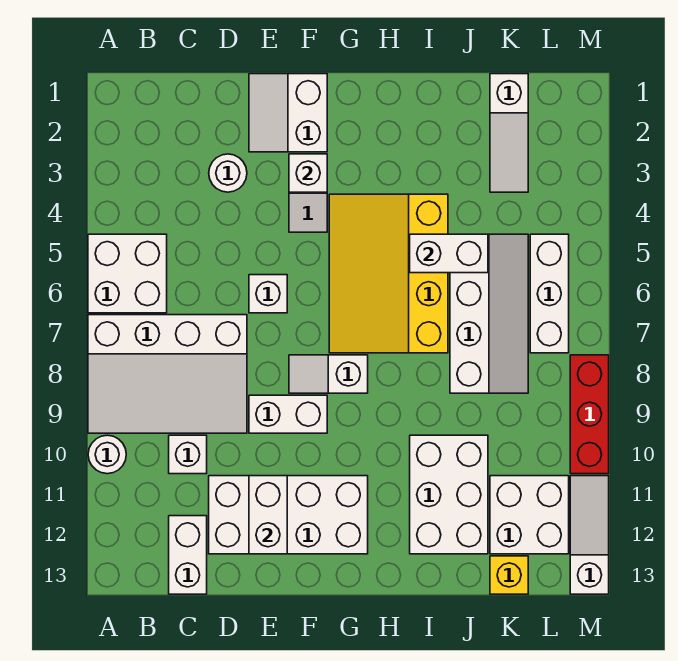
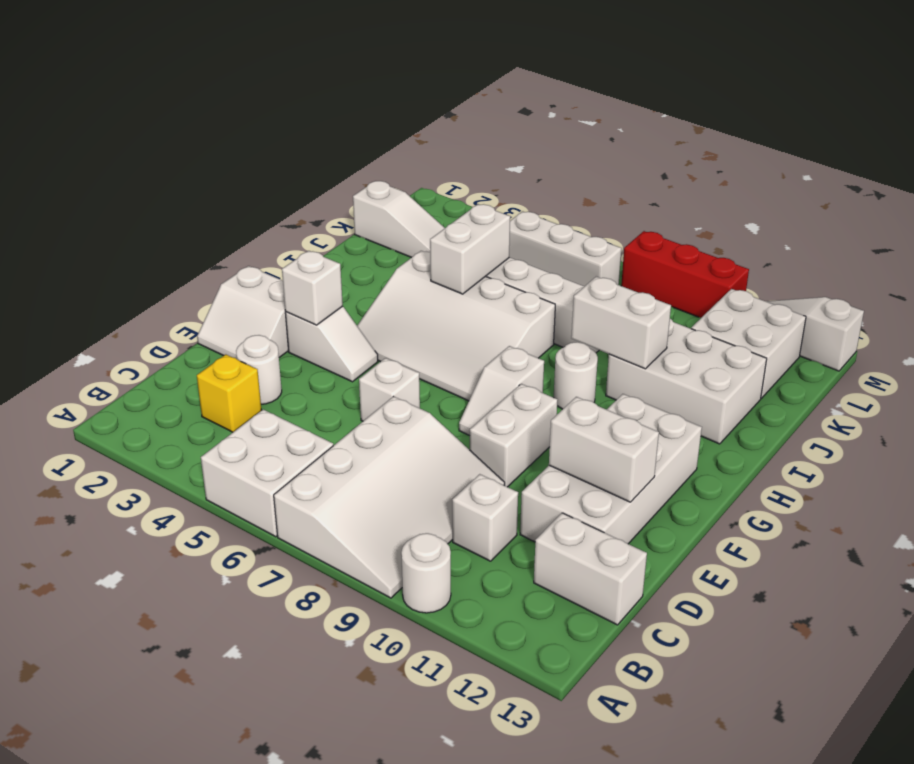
yellow 3x4 slope [329,194,448,353] -> white 3x4 slope [357,251,555,401]
none -> white 1x1 round brick [554,342,598,409]
none -> white 1x2 brick [571,277,671,369]
yellow 1x1 brick [490,556,528,594] -> yellow 1x1 brick moved to [197,354,262,432]

